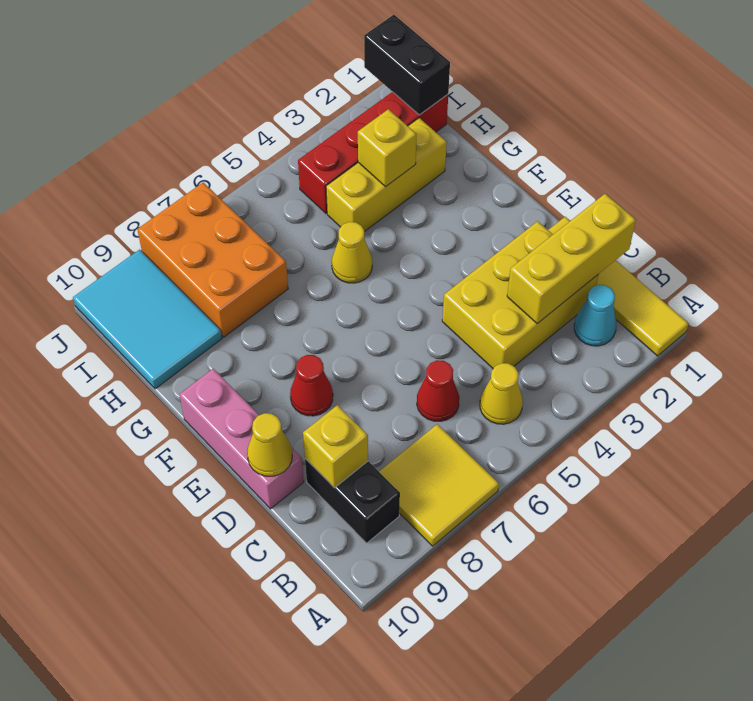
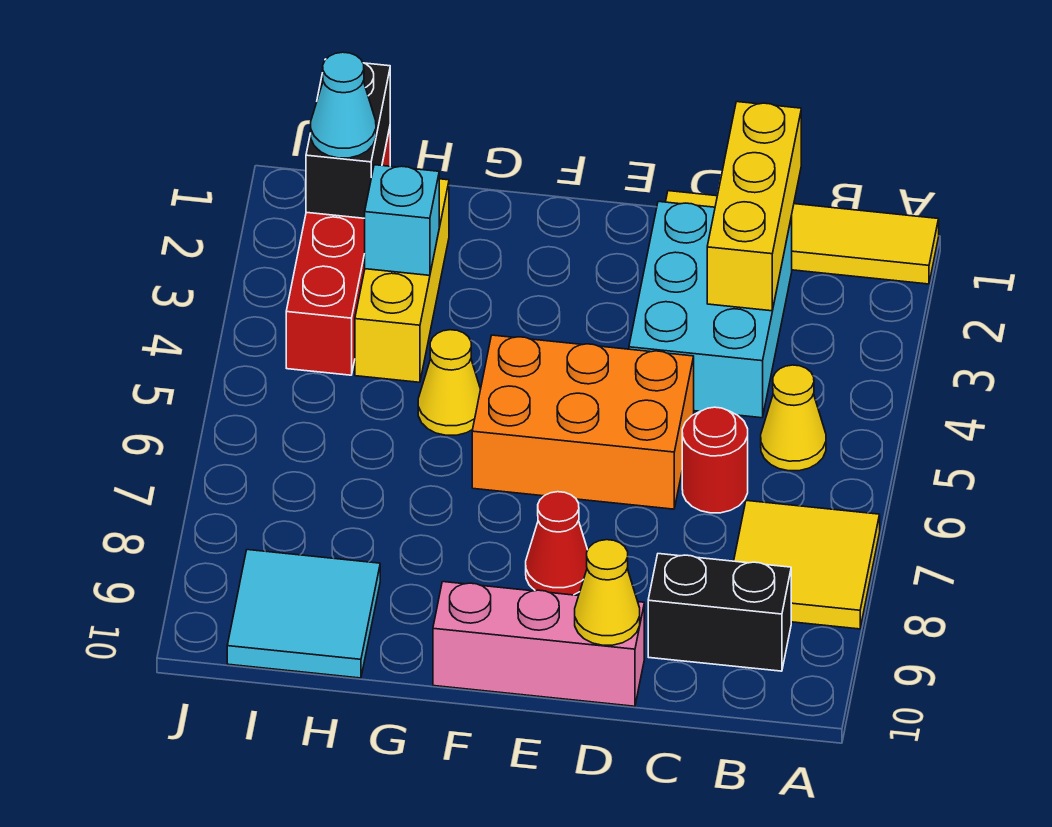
cyan 1x1 cone [574,285,616,346] -> cyan 1x1 cone moved to [311,52,376,158]
yellow 2x3 brick [442,221,598,369] -> cyan 2x3 brick [629,201,792,418]
red 1x1 cone [417,360,459,421] -> red 1x1 round brick [682,407,748,513]
yellow 1x1 brick [303,405,368,488] -> none
yellow 1x1 brick [358,109,416,187] -> cyan 1x1 brick [365,165,439,275]
orange 2x3 brick [137,182,288,337] -> orange 2x3 brick moved to [472,335,694,509]
cyan 2x3 tile [73,250,222,389] -> cyan 2x2 tile [227,550,380,678]
black 1x2 brick [364,15,450,115] -> black 1x2 brick turned to [306,59,390,218]

